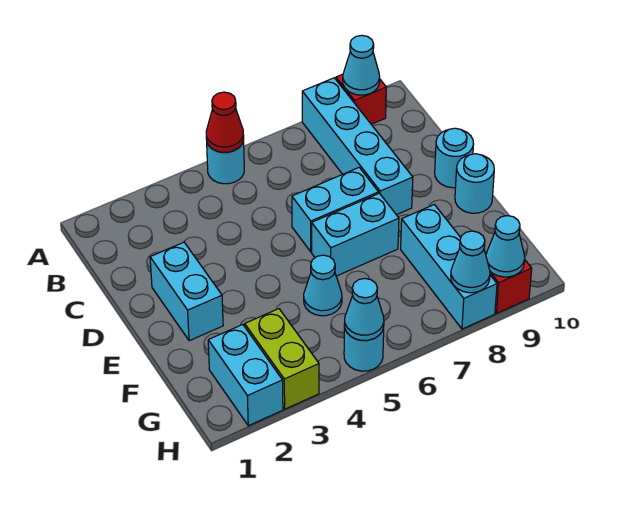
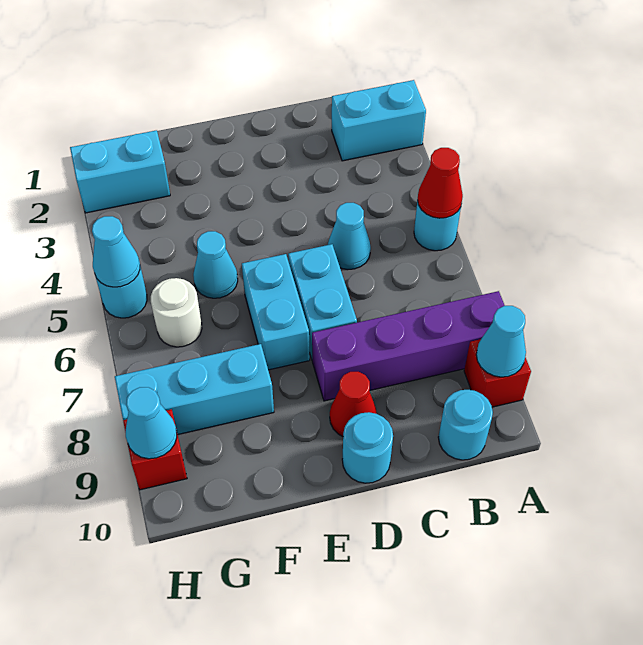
cyan 1x4 brick [302,78,413,215] -> purple 1x4 brick [312,291,505,401]
cyan 1x2 brick [150,242,223,341] -> cyan 1x2 brick moved to [332,80,426,161]
none -> red 1x1 cone [330,372,377,436]
cyan 1x1 round brick [455,154,494,213] -> cyan 1x1 round brick moved to [438,390,493,460]
lime 1x2 brick [245,309,319,409] -> none
none -> white 1x1 round brick [151,278,202,347]
cyan 1x1 cone [451,231,490,293] -> cyan 1x1 cone moved to [328,203,371,269]

